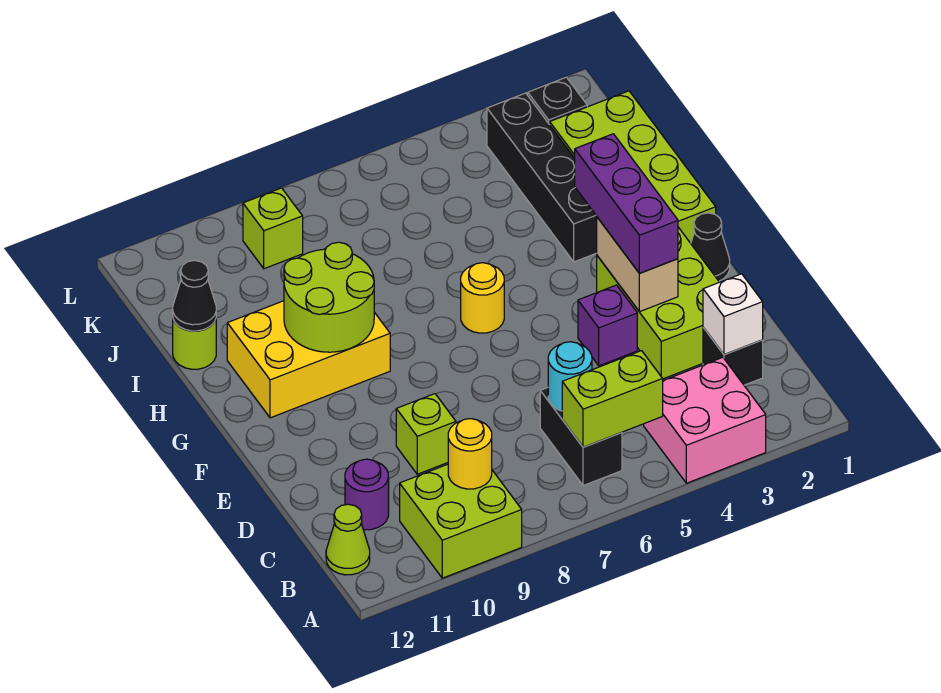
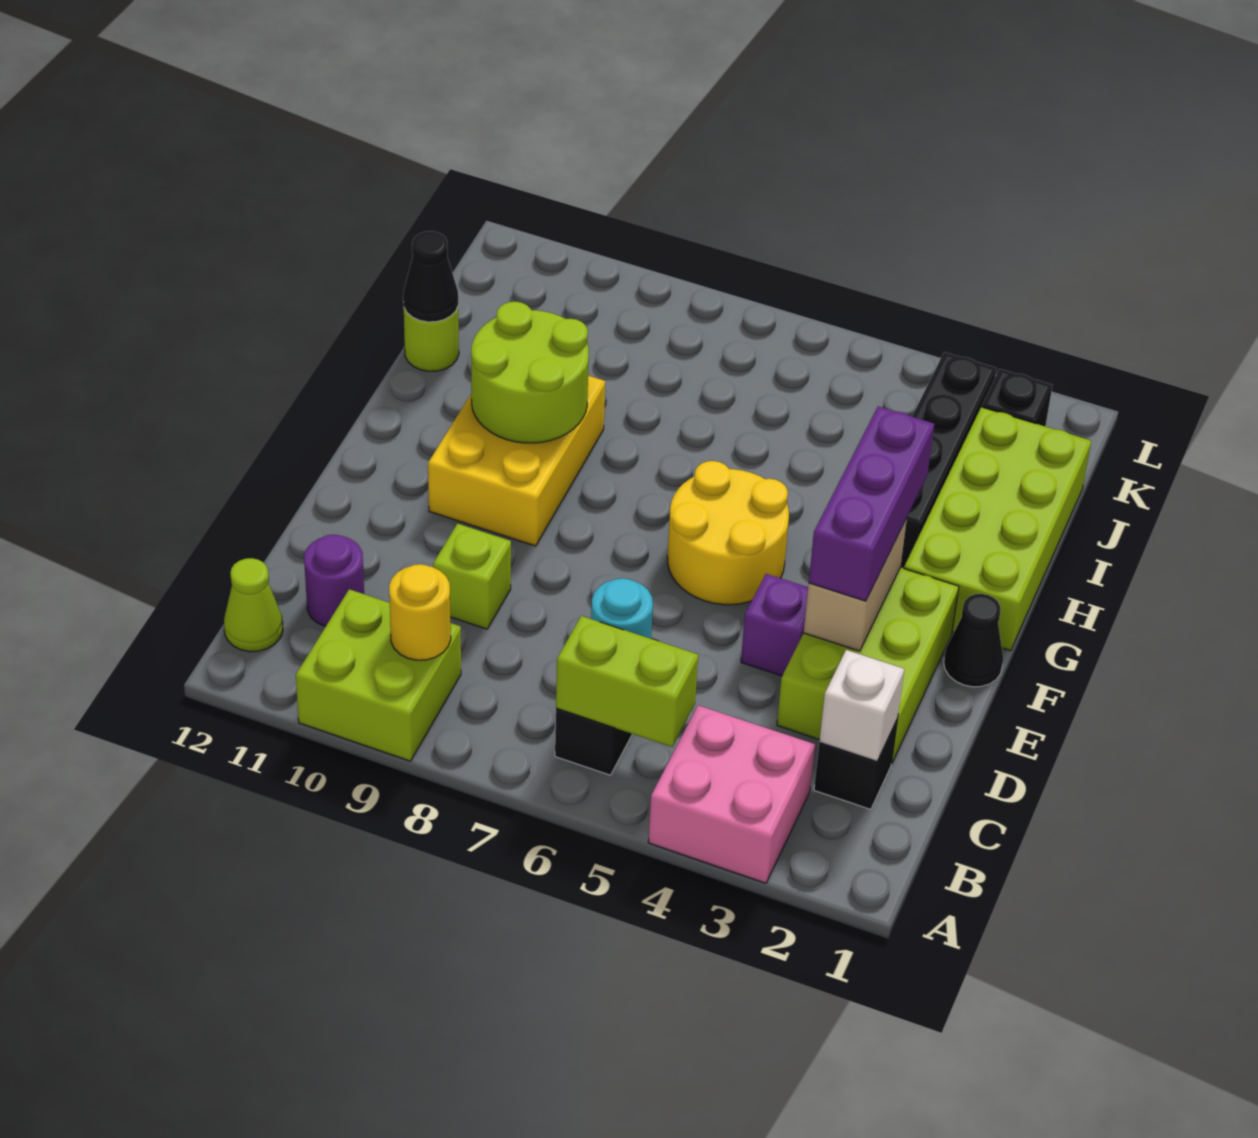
yellow 1x1 round brick [461,263,504,333] -> yellow 2x2 round brick [667,461,789,605]
yellow 2x3 brick [227,301,390,418] -> yellow 2x3 brick turned to [428,376,605,546]
lime 1x1 brick [243,188,303,269] -> none

